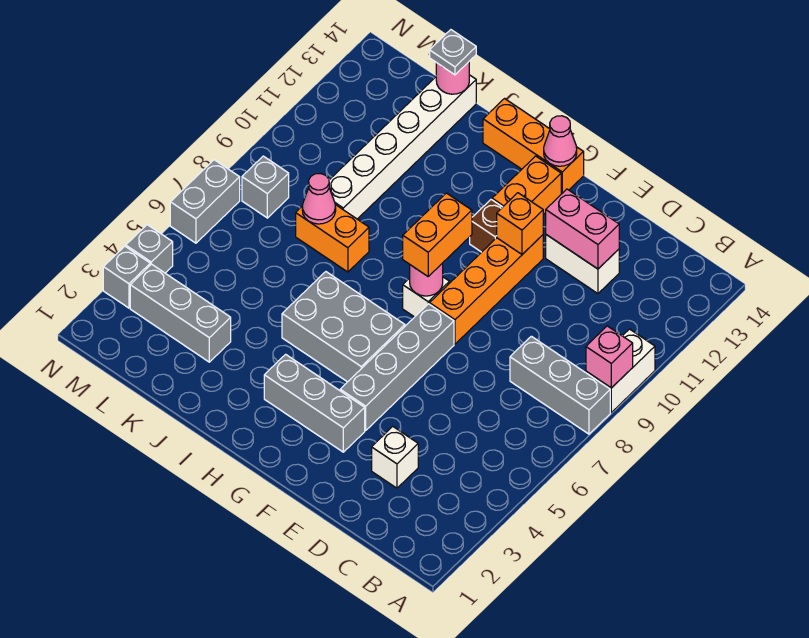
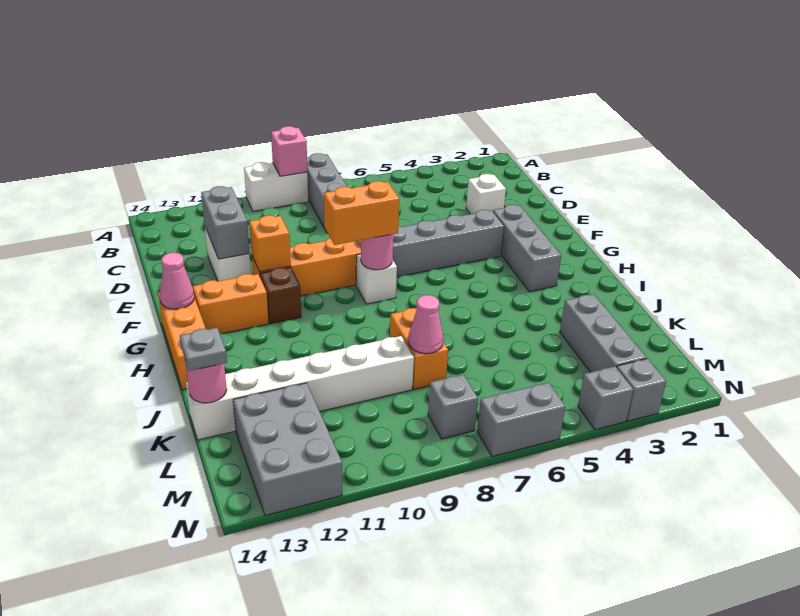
pink 1x2 brick [546,189,619,269] -> grey 1x2 brick [201,186,250,259]
grey 2x3 brick [282,272,405,382] -> grey 2x3 brick moved to [233,383,342,516]

